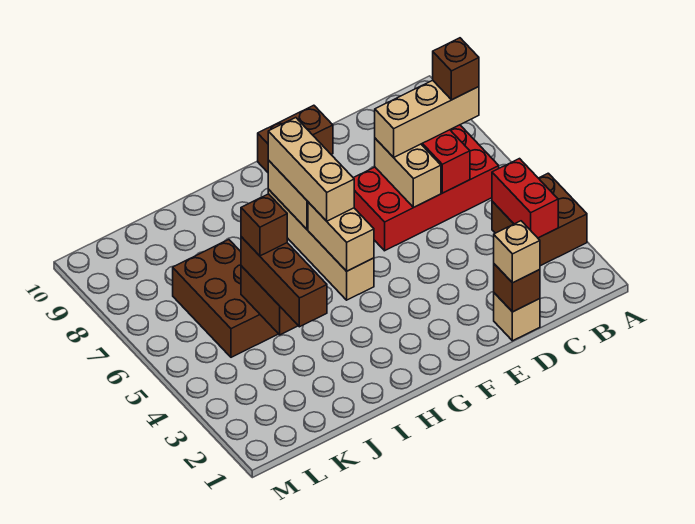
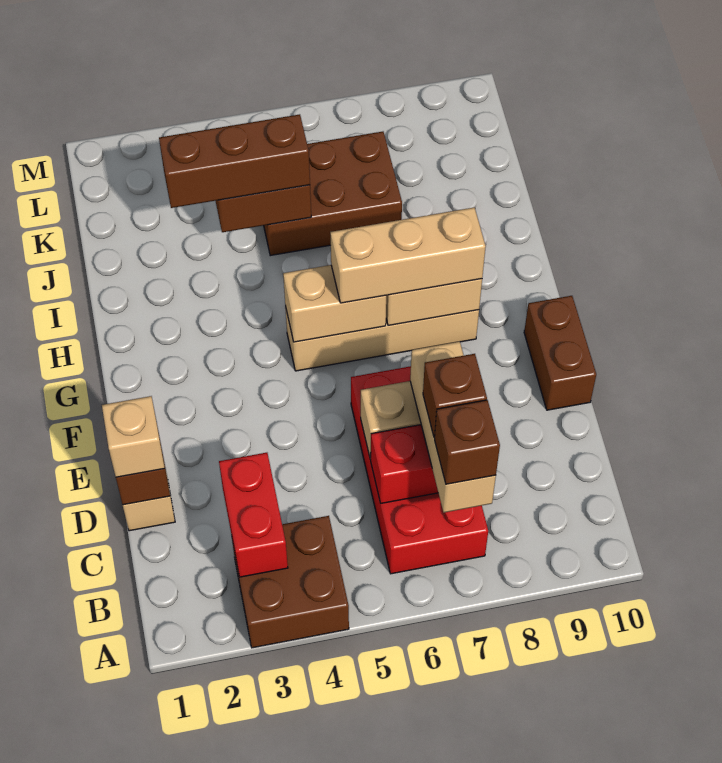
red 1x2 brick [492,159,558,238] -> red 1x2 brick turned to [219,453,288,577]
brown 1x1 brick [241,194,287,256] -> brown 1x1 brick moved to [423,354,487,437]

